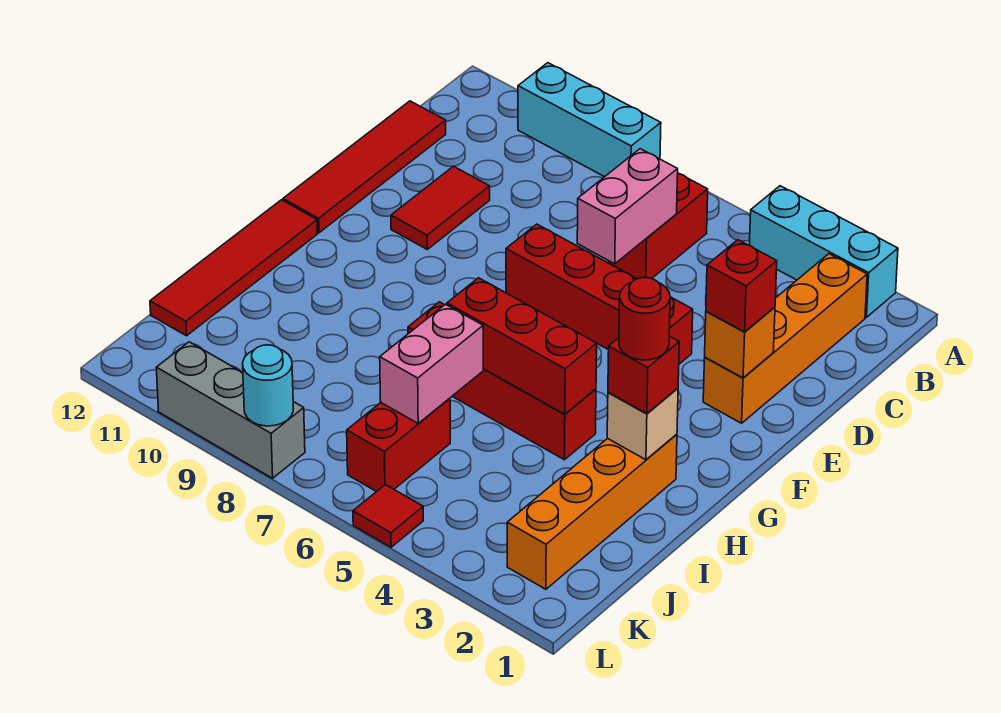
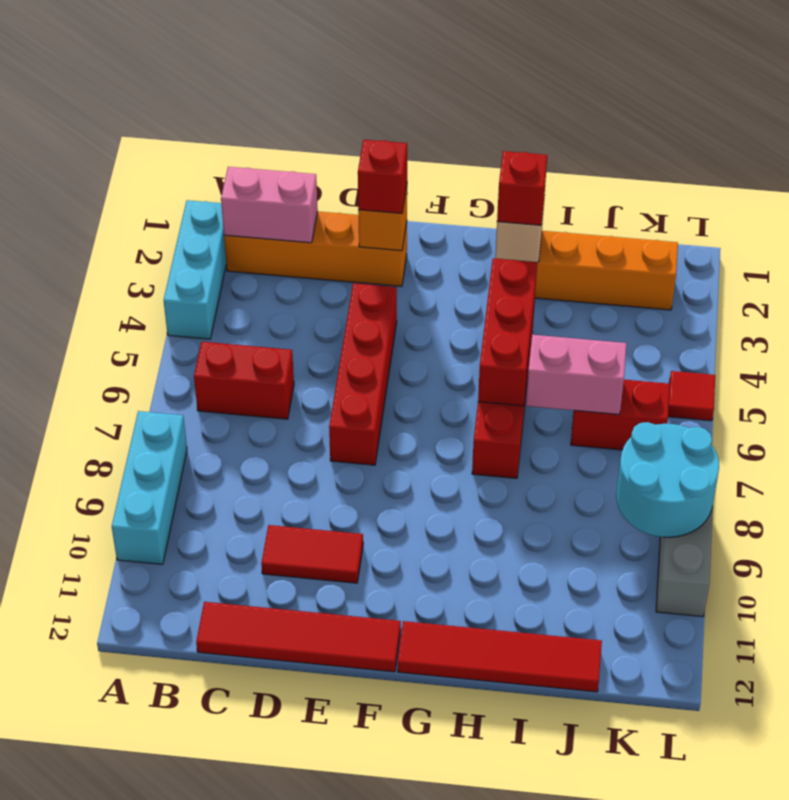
pink 1x2 brick [577,149,678,264] -> pink 1x2 brick moved to [221,167,318,243]
red 1x1 round brick [619,277,670,360] -> none
cyan 1x1 round brick [243,345,293,426] -> cyan 2x2 round brick [616,422,719,537]

